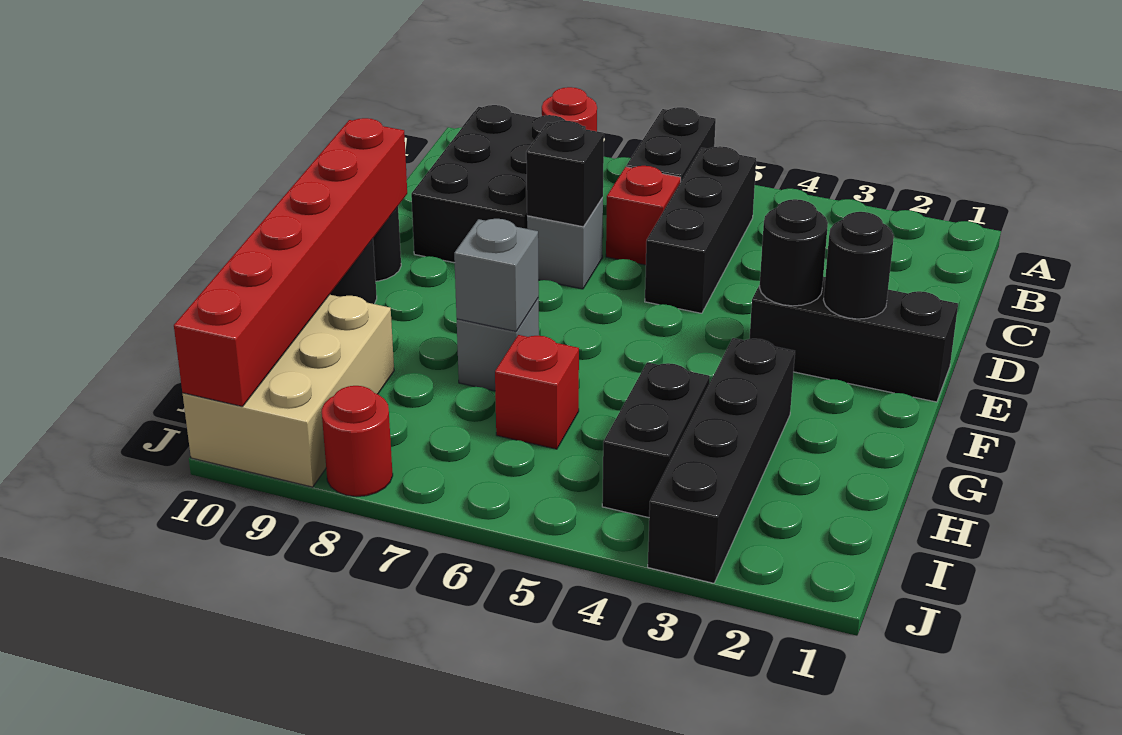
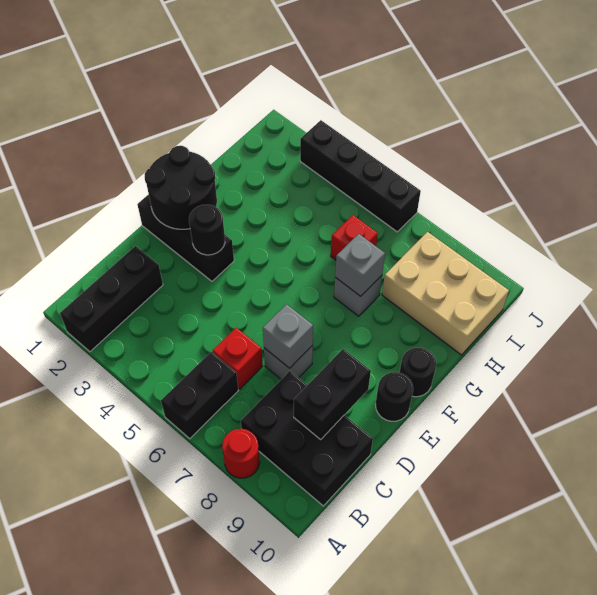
black 1x3 brick [645,146,756,313] -> black 1x3 brick moved to [60,246,163,352]
black 2x3 brick [411,105,586,263] -> black 2x3 brick turned to [241,371,373,506]
black 1x1 brick [526,121,604,227] -> grey 1x1 brick [263,304,313,368]
black 1x1 round brick [824,212,894,319] -> black 2x2 round brick [145,146,217,229]
red 1x6 brick [174,118,407,407] -> none
black 1x4 brick [648,338,795,583] -> black 1x4 brick turned to [300,120,421,232]
black 1x2 brick [602,362,710,518] -> black 1x2 brick moved to [294,349,371,439]
tan 2x3 brick [183,295,394,487] -> tan 2x3 brick turned to [382,232,509,355]
red 1x1 round brick [322,386,393,497] -> none

